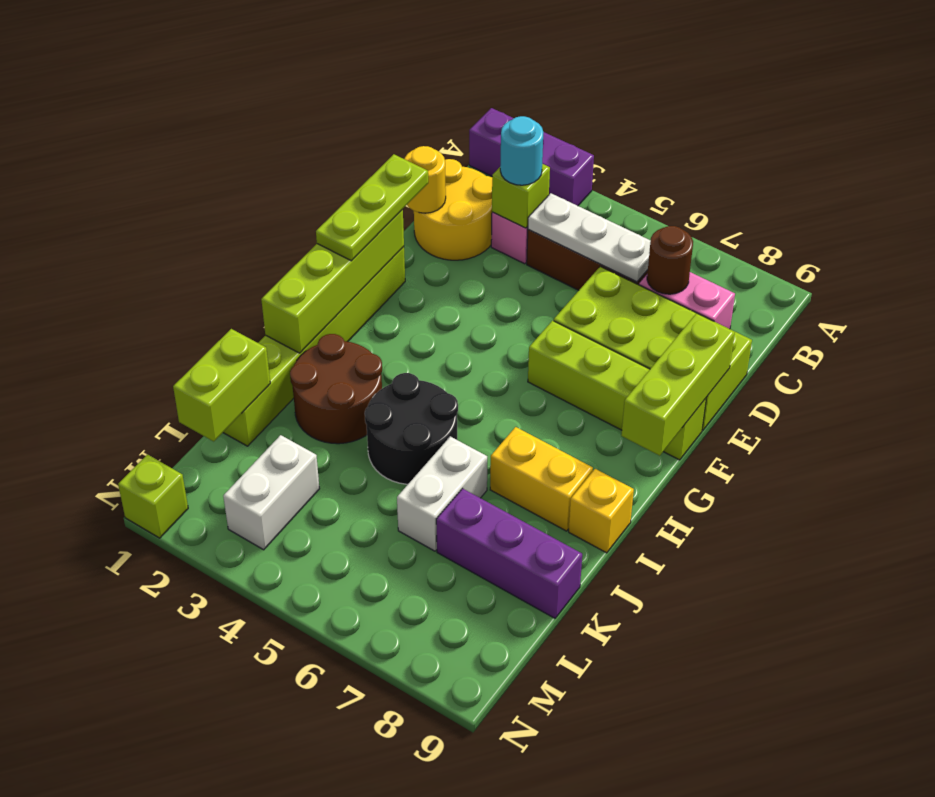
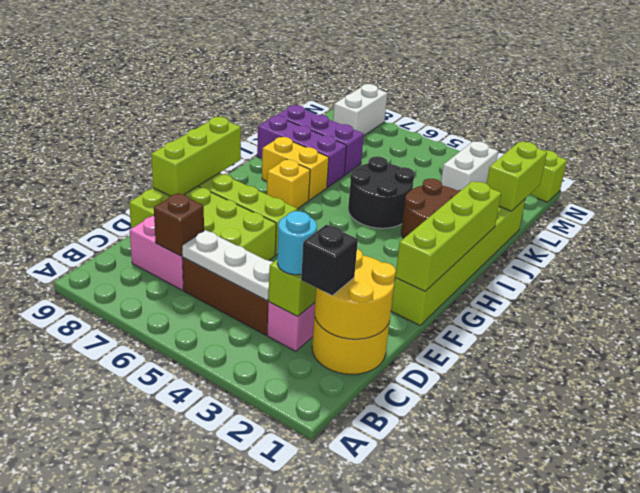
purple 1x3 brick [469,108,594,206] -> purple 1x3 brick moved to [257,115,347,187]
none -> black 1x1 brick [301,225,358,296]
brown 1x1 round brick [647,226,693,294] -> brown 1x1 brick [154,193,204,256]
yellow 1x1 round brick [405,146,446,213] -> yellow 2x2 round brick [314,249,396,339]
lime 1x3 plate [316,154,428,261] -> none
yellow 1x1 brick [569,469,634,553] -> yellow 1x1 brick moved to [267,159,310,209]
white 1x2 brick [397,436,487,551] -> white 1x2 brick moved to [333,84,387,135]

